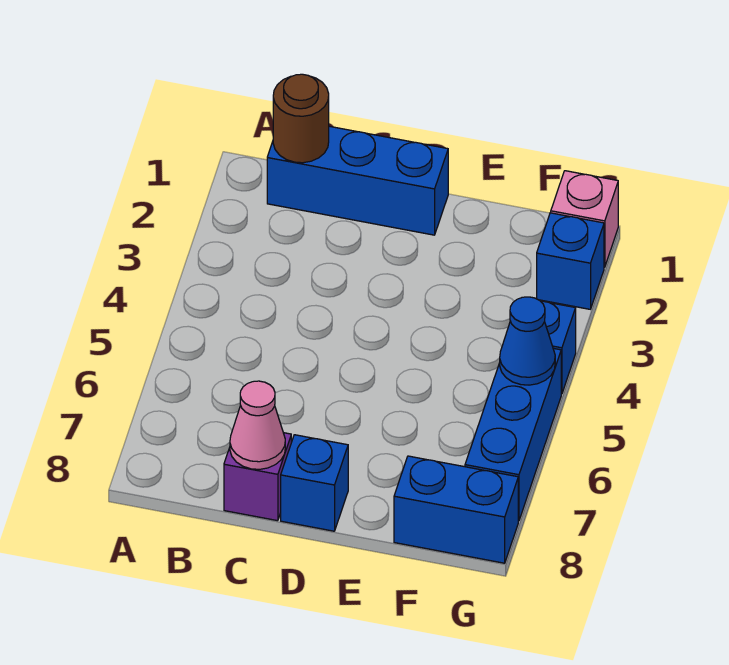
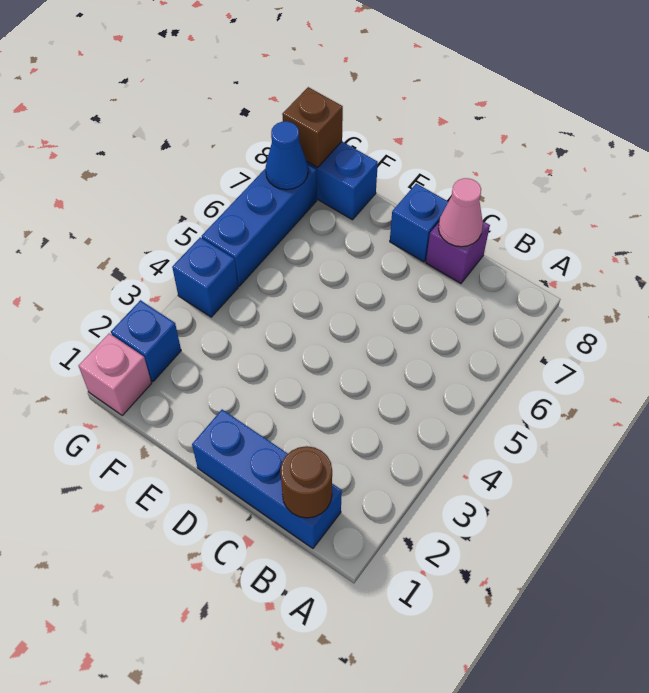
blue 1x1 cone [500,297,555,385] -> blue 1x1 cone moved to [266,121,308,190]
none -> brown 1x1 brick [282,87,343,167]

